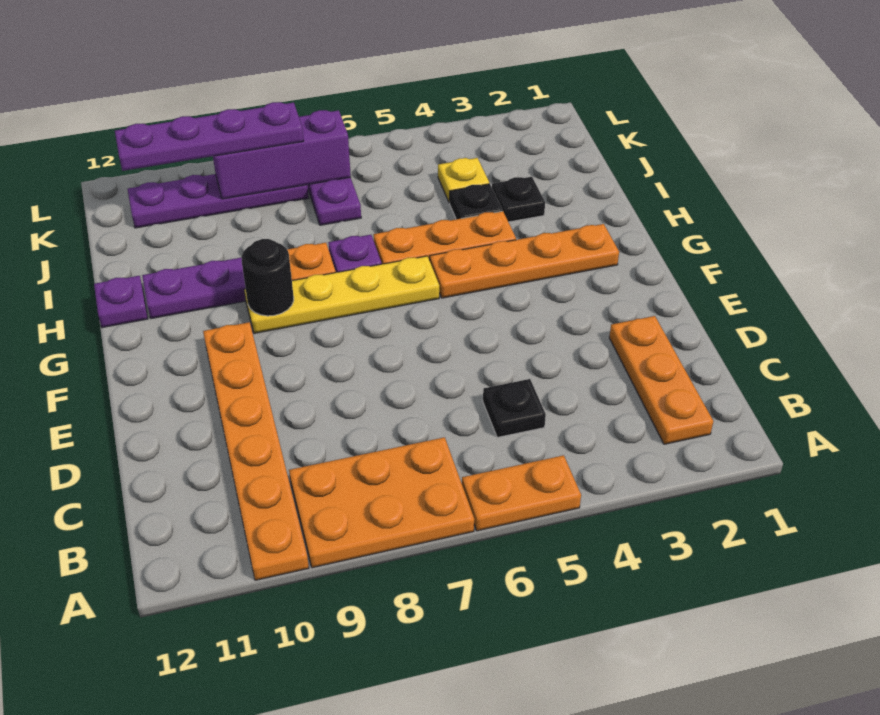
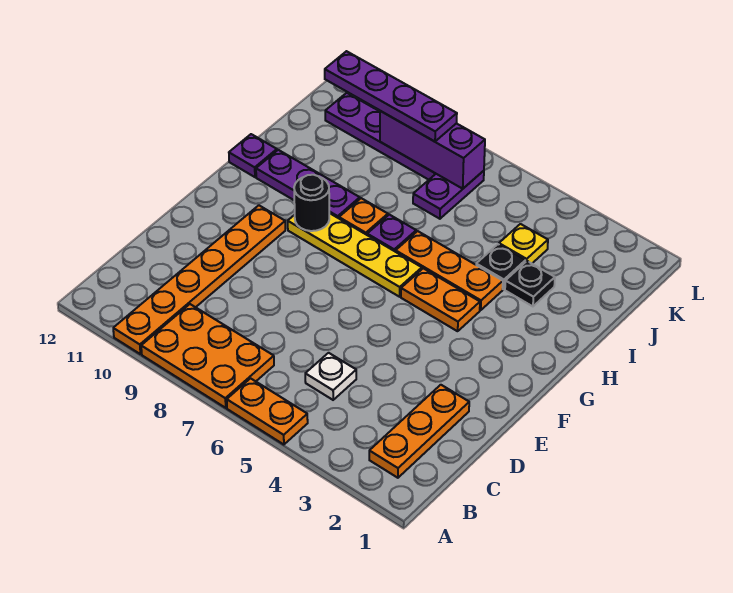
black 1x1 plate [483,379,546,437] -> white 1x1 plate [305,353,356,400]
orange 1x4 plate [430,224,619,298] -> orange 1x2 plate [401,268,480,331]

